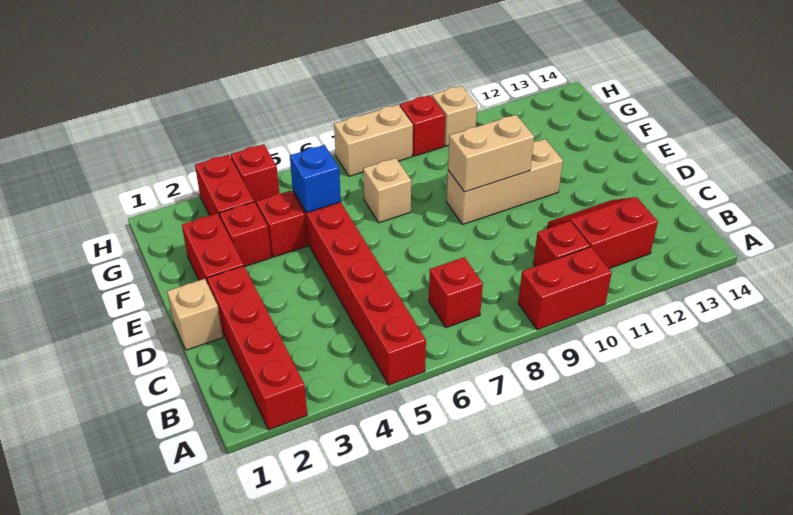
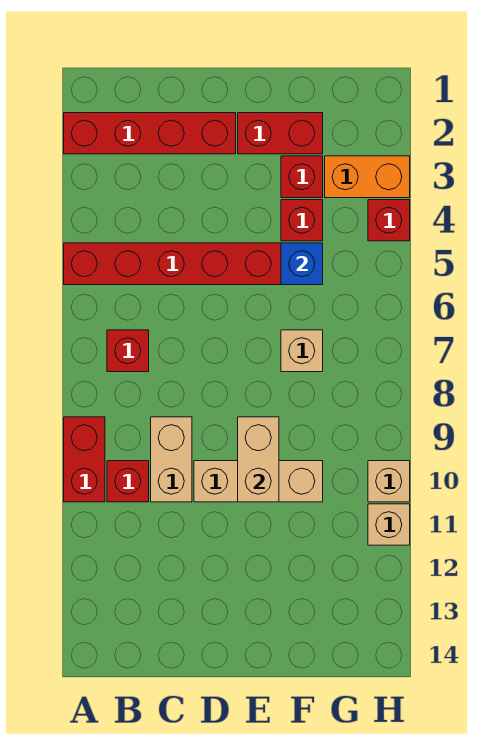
red 2x2 slope [548,197,658,269] -> none
tan 1x1 brick [167,279,223,350] -> tan 1x1 brick moved to [368,504,410,545]
tan 1x3 brick [446,139,563,225] -> tan 1x3 brick turned to [194,461,323,502]
red 1x2 brick [195,155,254,217] -> orange 1x2 brick [325,156,410,198]
tan 1x2 brick [334,105,413,176] -> tan 1x2 brick moved to [151,417,192,502]
red 1x1 brick [400,95,445,156] -> none

